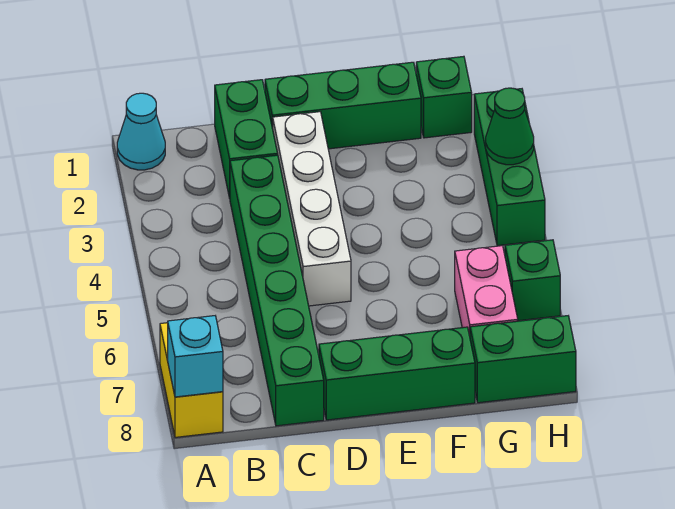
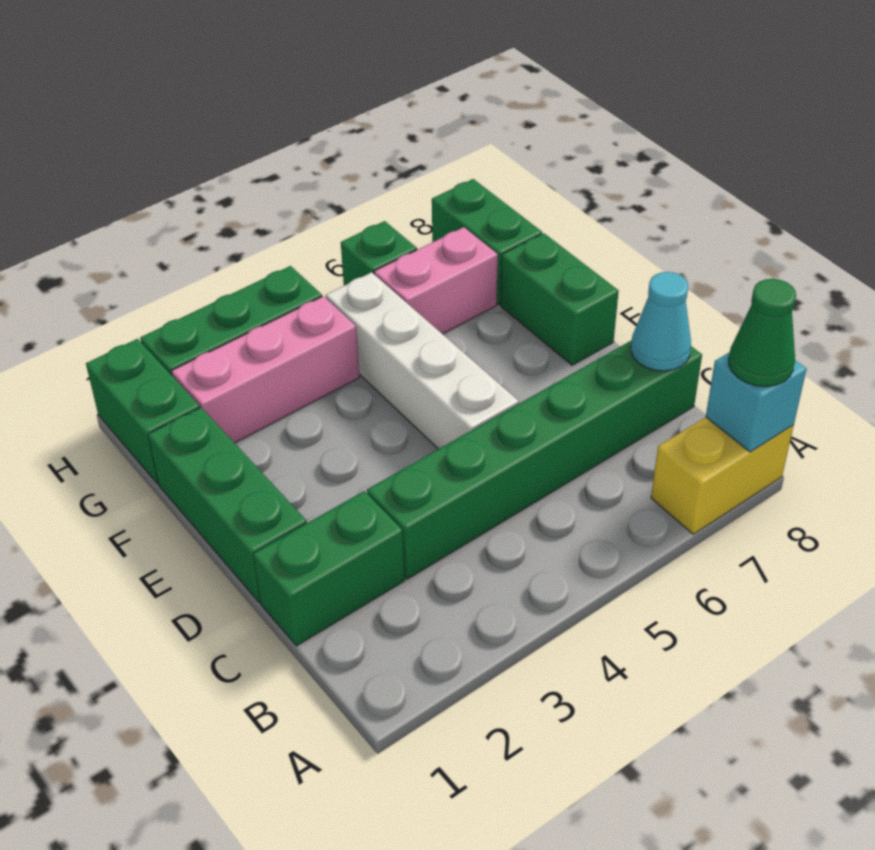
cyan 1x1 cone [117,93,165,170] -> cyan 1x1 cone moved to [631,272,691,371]
white 1x4 brick [273,112,351,306] -> white 1x4 brick turned to [326,272,519,449]
green 1x3 brick [319,327,475,420] -> green 1x2 brick [500,233,619,365]
green 1x1 brick [416,56,472,138] -> green 1x2 brick [86,339,200,484]
none -> pink 1x3 brick [171,296,359,443]
green 1x1 cone [486,88,534,165] -> green 1x1 cone moved to [729,279,796,387]

